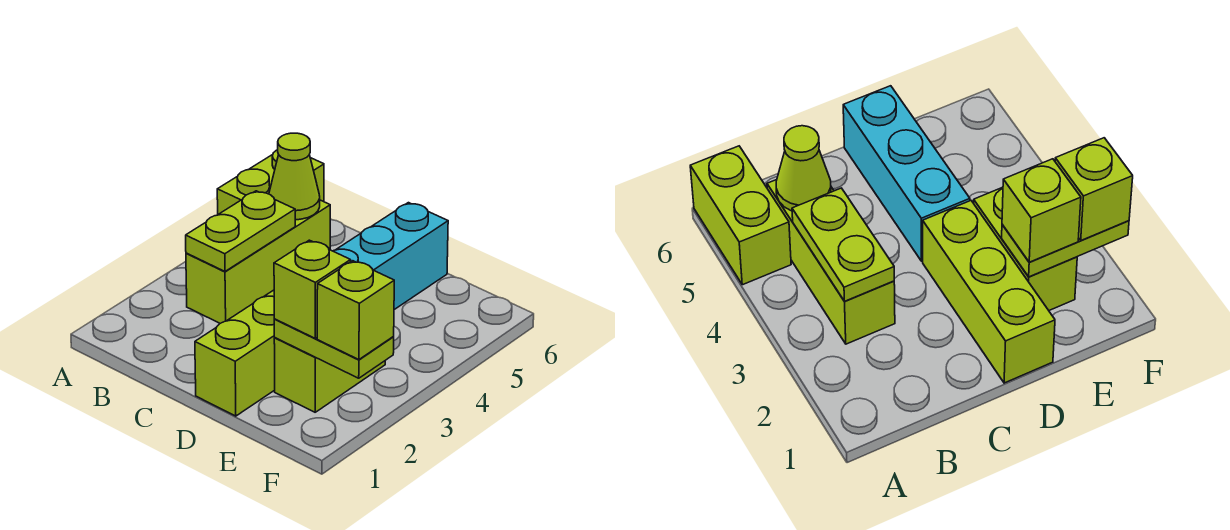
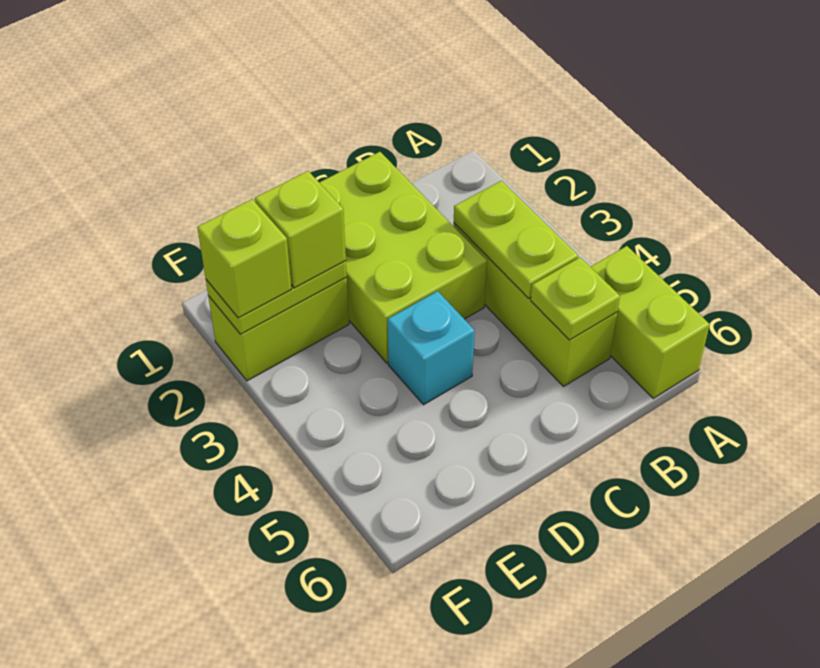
lime 1x1 cone [269,133,320,220] -> lime 1x1 plate [531,257,620,340]
lime 1x3 brick [195,290,275,416] -> lime 2x3 brick [319,152,487,363]
cyan 1x3 brick [333,203,448,310] -> cyan 1x1 brick [388,291,475,405]
lime 1x2 brick [274,338,385,412] -> lime 1x2 brick turned to [208,277,349,381]

